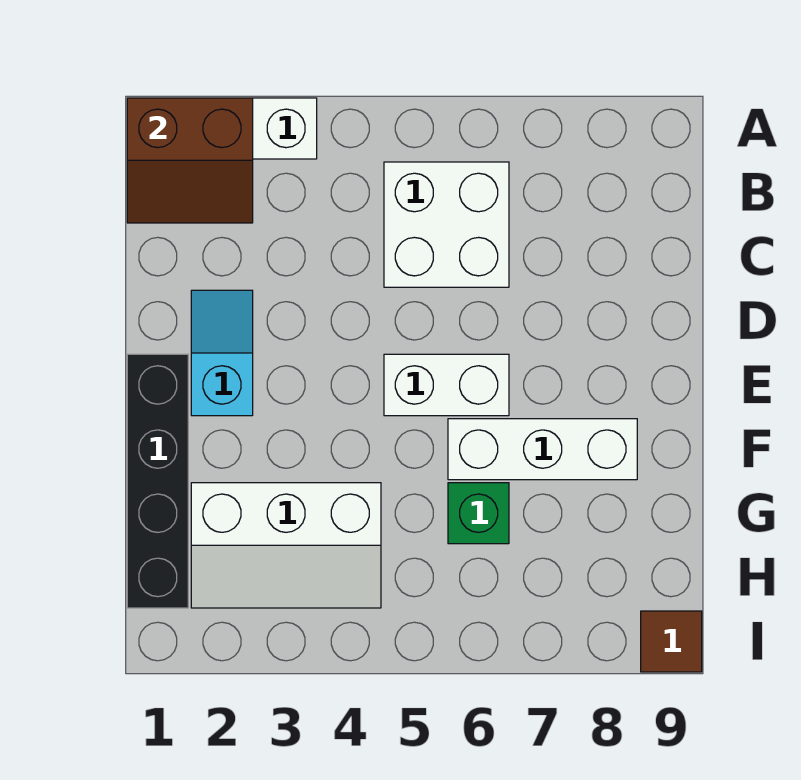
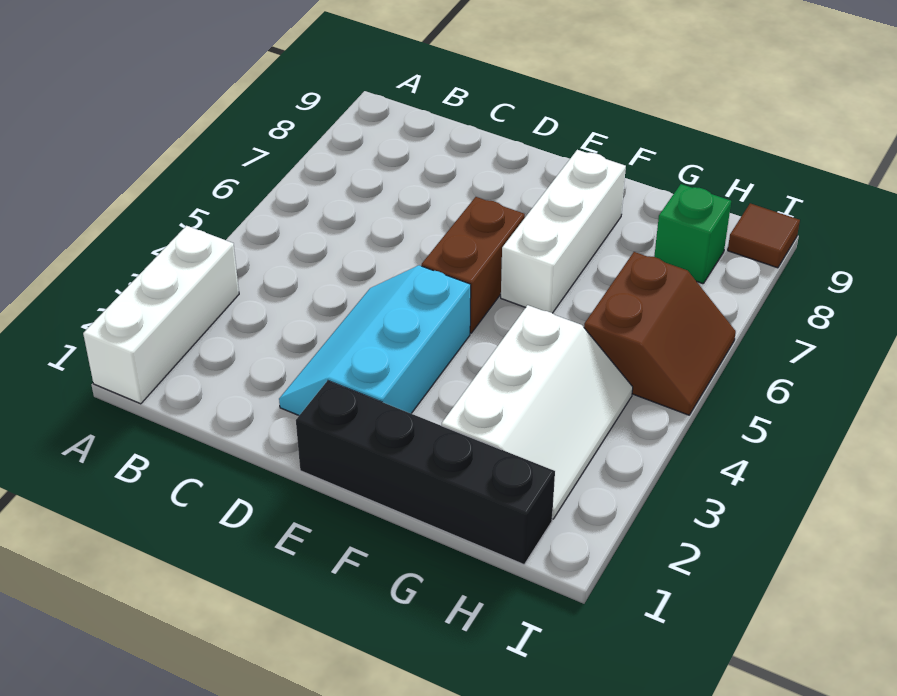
brown 2x2 slope [127,98,253,223] -> brown 2x2 slope moved to [584,252,736,415]
white 2x2 brick [384,162,509,287] -> none
cyan 1x2 slope [191,290,253,416] -> cyan 2x3 slope [279,265,471,415]
white 1x2 brick [384,354,509,416] -> brown 1x2 brick [422,197,525,333]
green 1x1 brick [448,483,509,544] -> green 1x1 brick moved to [654,184,731,284]

